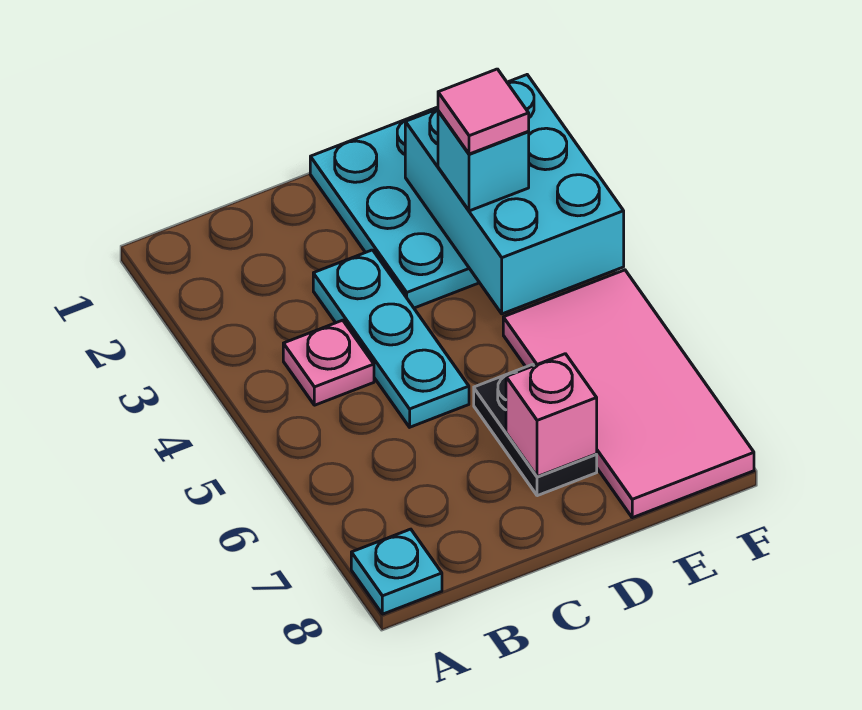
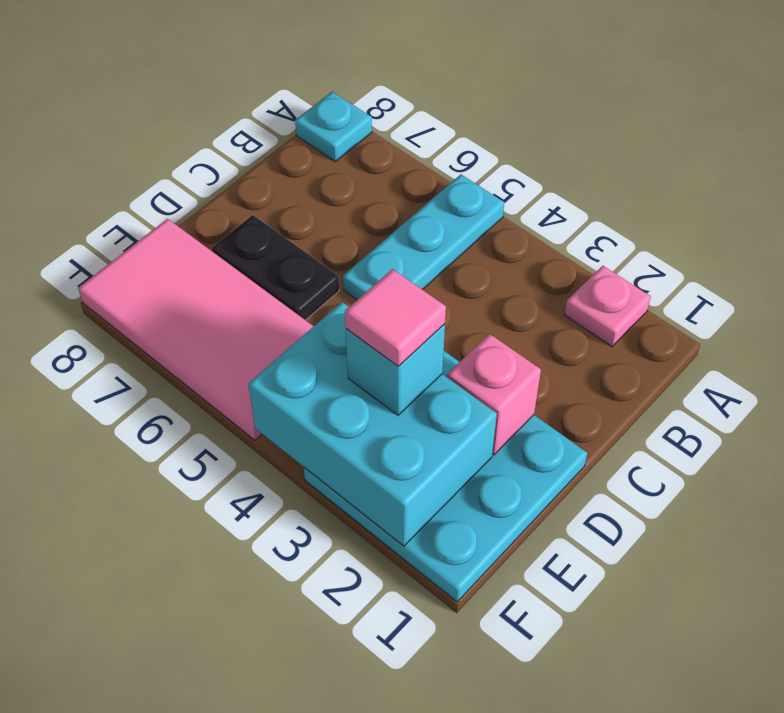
pink 1x1 plate [283,320,374,405] -> pink 1x1 plate moved to [564,266,651,347]
cyan 1x3 plate [313,250,469,427] -> cyan 1x3 plate turned to [343,174,504,300]
pink 1x1 brick [506,354,597,477] -> pink 1x1 brick moved to [447,334,541,455]

